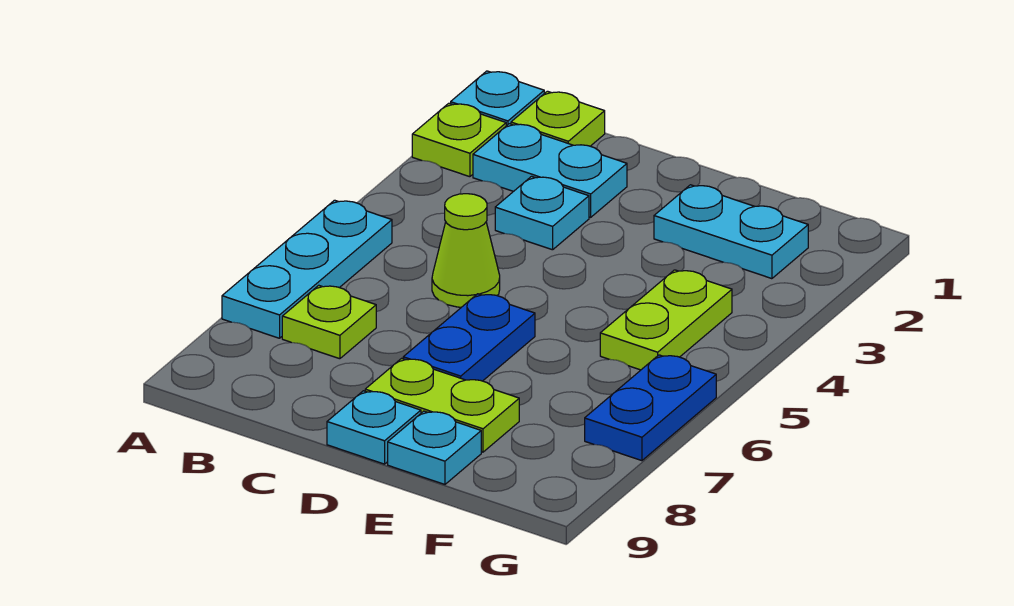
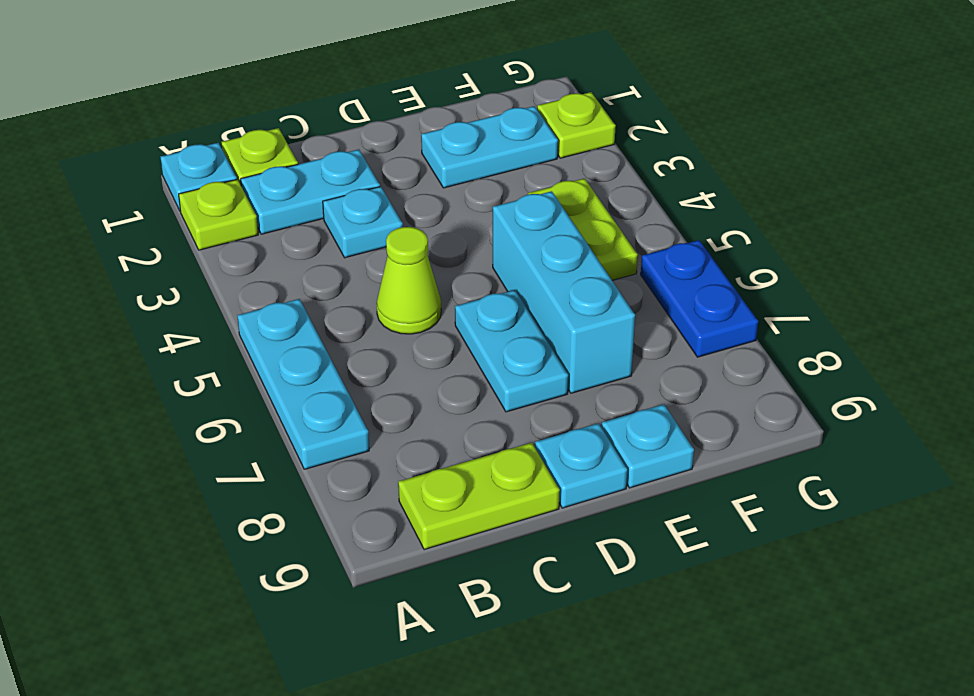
lime 1x1 plate [282,285,376,359] -> lime 1x1 plate moved to [537,92,616,158]
blue 1x2 plate [403,294,535,381] -> cyan 1x2 plate [455,290,568,412]
lime 1x2 plate [365,358,519,452] -> lime 1x2 plate moved to [398,443,560,550]
none -> cyan 1x3 brick [493,191,635,393]

